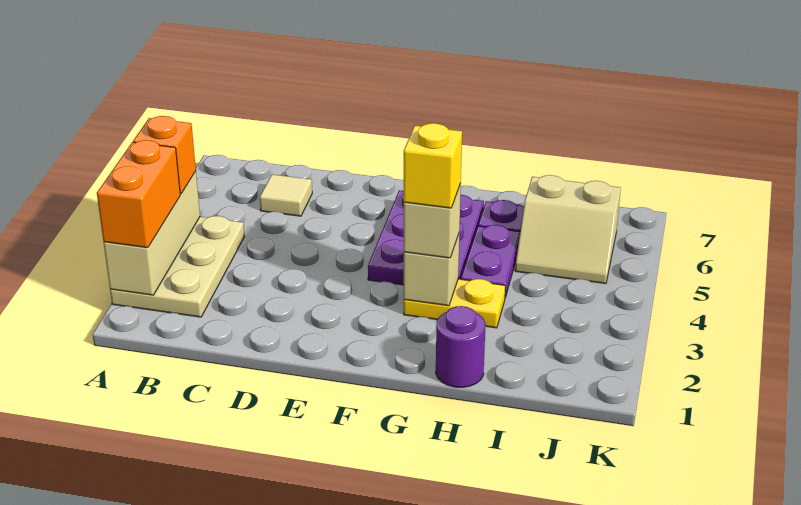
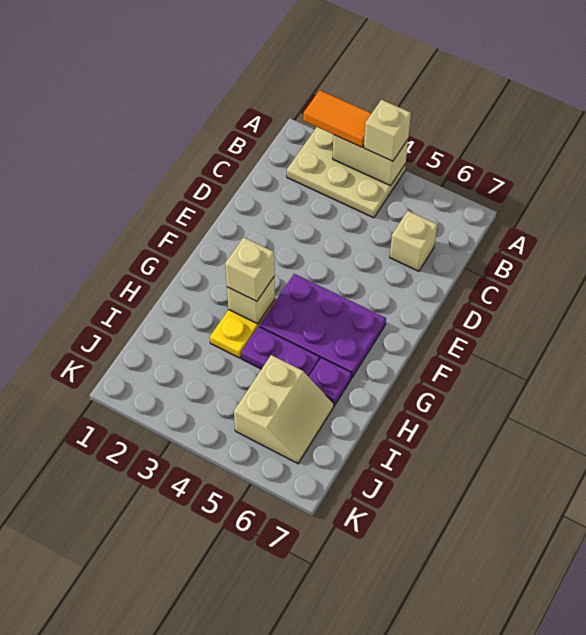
tan 1x3 brick [104,171,200,295] -> tan 1x2 brick [333,135,408,186]
orange 1x2 brick [97,140,180,248] -> orange 1x2 tile [303,90,372,147]
orange 1x1 brick [133,116,196,194] -> tan 1x1 brick [364,100,411,161]
tan 1x1 tile [260,174,312,216] -> tan 1x1 brick [390,211,437,271]
yellow 1x1 brick [404,123,462,208] -> none
purple 1x1 round brick [436,306,486,387] -> none
tan 2x2 slope [515,175,621,283] -> tan 2x2 slope turned to [234,355,334,464]

